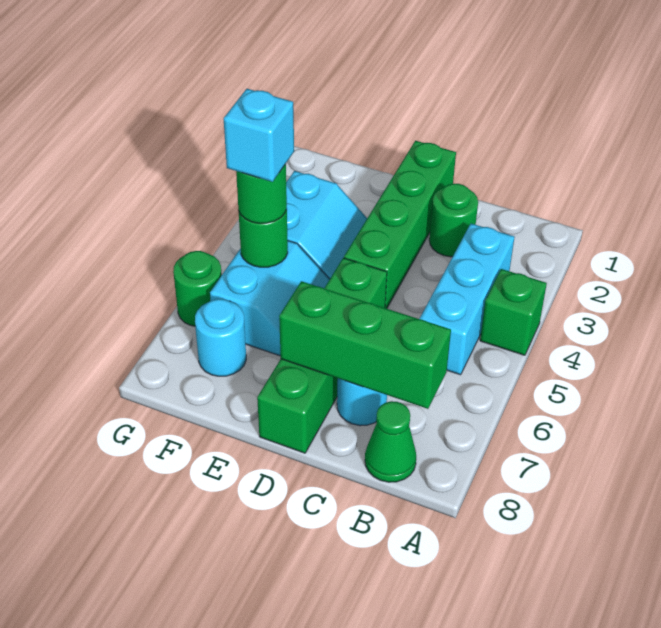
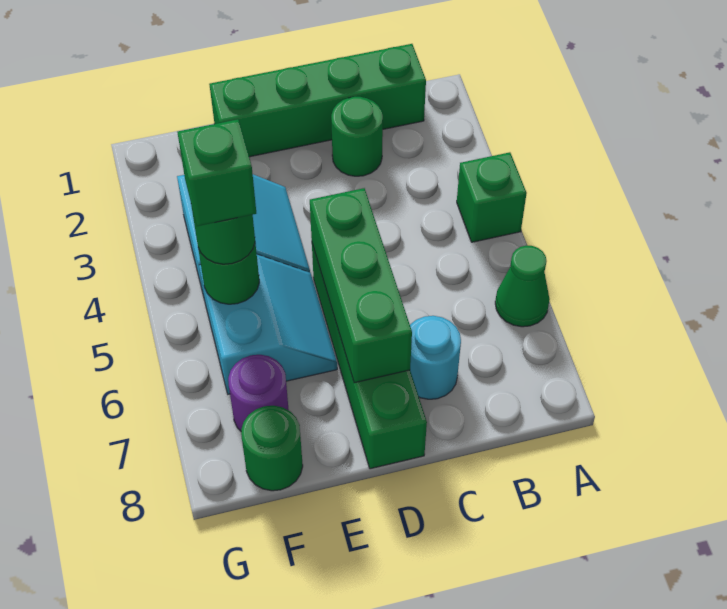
cyan 1x3 brick [420,224,514,375] -> none
green 1x3 brick [279,281,451,409] -> green 1x3 brick turned to [310,188,412,383]
green 1x1 cone [365,401,416,482] -> green 1x1 cone moved to [495,245,550,327]
green 1x4 brick [344,141,456,309] -> green 1x4 brick turned to [209,44,426,157]
cyan 1x1 brick [224,89,294,182] -> green 1x1 brick [177,119,256,226]
cyan 1x1 round brick [195,299,246,376] -> purple 1x1 round brick [228,355,289,431]
green 1x1 round brick [173,251,222,326] -> green 1x1 round brick moved to [241,406,303,491]

